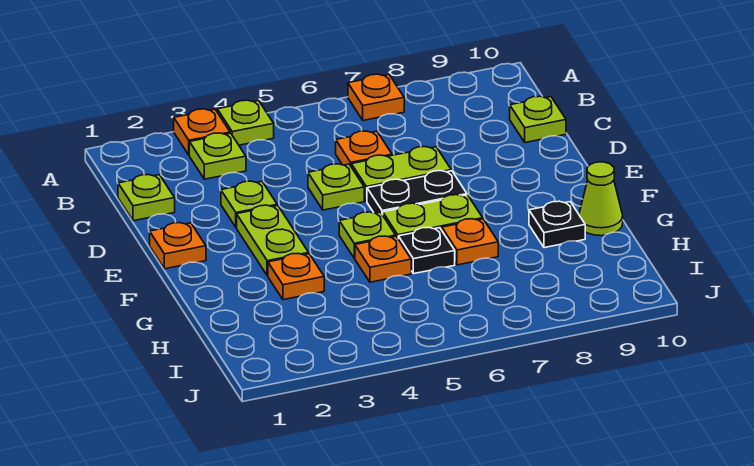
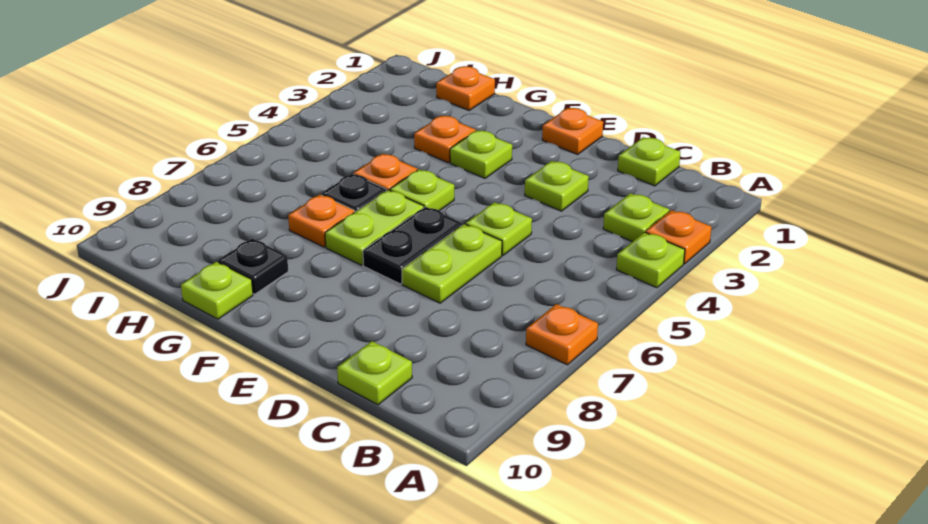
orange 1x1 plate [336,131,392,166] -> orange 1x1 plate moved to [436,66,495,110]
lime 1x2 plate [237,205,309,276] -> lime 1x1 plate [450,130,512,178]
lime 1x1 cone [579,162,623,236] -> lime 1x1 plate [181,262,253,319]

